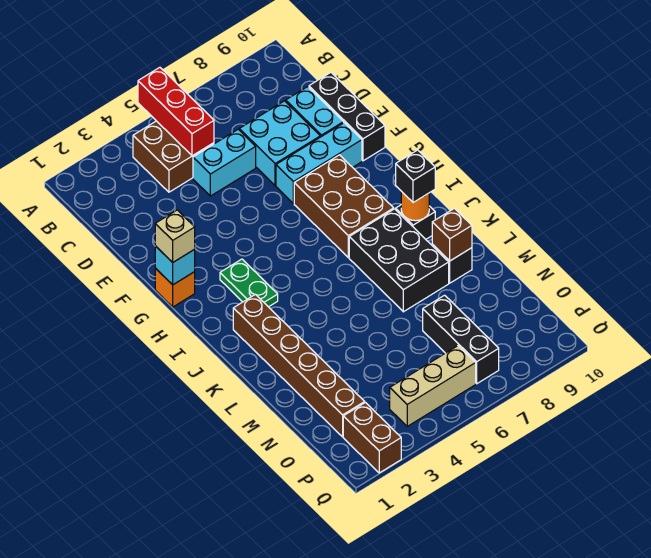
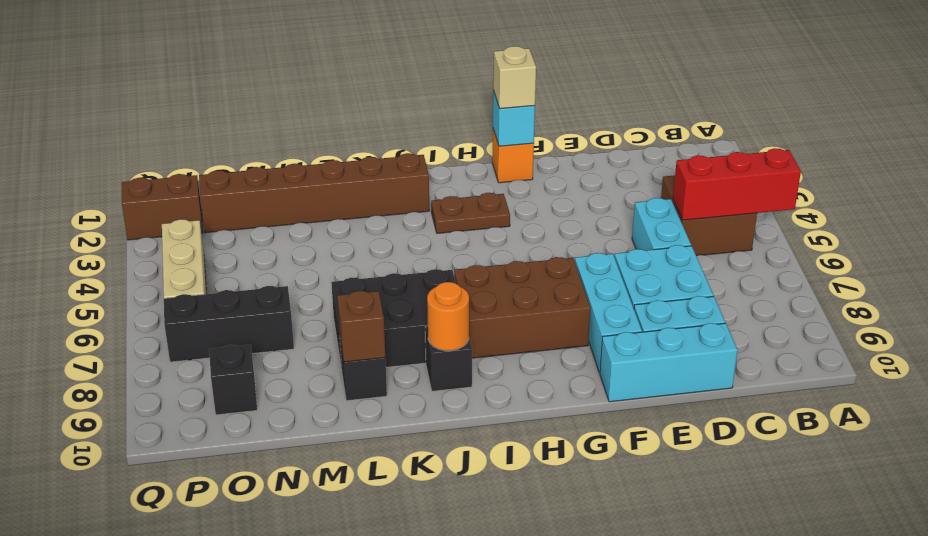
black 1x3 brick [309,73,385,161] -> cyan 1x3 brick [600,323,738,402]
green 1x2 plate [220,259,278,307] -> brown 1x2 plate [431,193,510,233]
black 1x1 brick [396,150,435,203] -> black 1x1 brick moved to [209,345,257,415]

